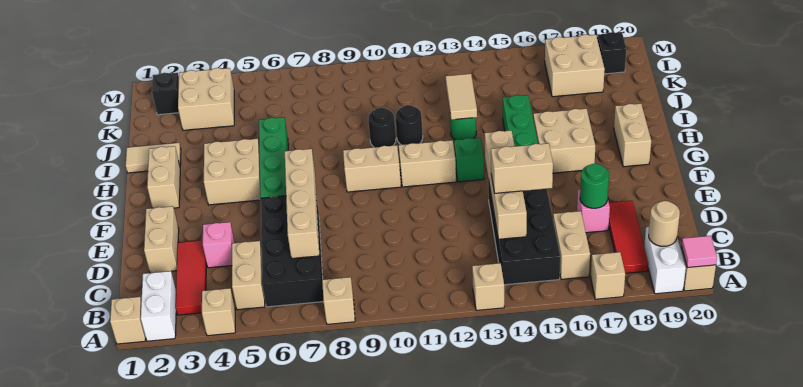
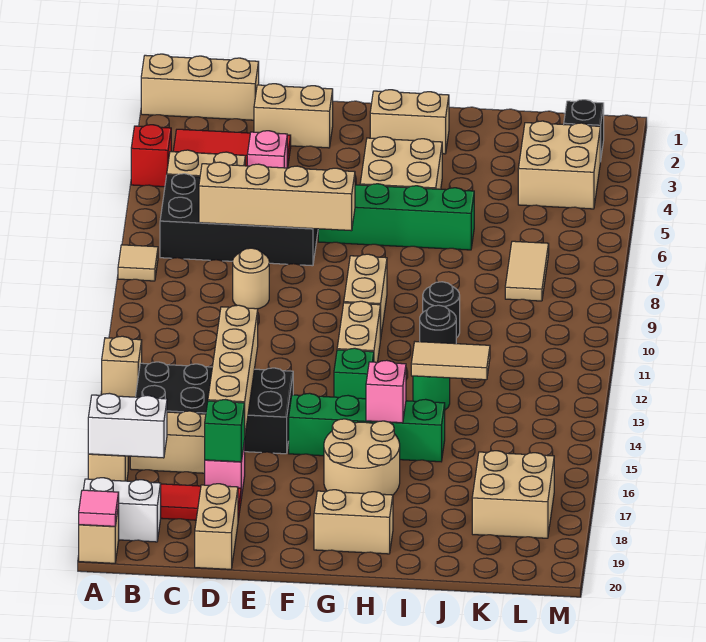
tan 1x1 brick [110,297,146,344] -> tan 1x3 brick [141,54,259,120]
white 1x2 brick [141,271,176,341] -> white 1x2 brick moved to [88,393,167,458]
tan 1x1 brick [202,288,235,336] -> red 1x1 brick [131,125,171,187]
tan 1x1 brick [322,277,355,324] -> tan 1x1 tile [118,245,158,281]
tan 1x1 round brick [649,201,680,246] -> tan 1x1 round brick moved to [233,248,269,309]
tan 1x4 brick [485,130,527,239] -> tan 1x4 brick turned to [208,305,258,433]
tan 1x2 brick [491,143,553,193] -> tan 1x2 brick moved to [195,484,238,569]
green 1x1 round brick [580,164,609,208] -> green 1x1 brick [205,400,245,462]
tan 2x2 brick [533,109,595,173] -> tan 2x2 round brick [324,419,400,495]
none -> pink 1x1 brick [366,360,406,423]
tan 1x2 tile [126,143,181,173] -> tan 1x2 tile moved to [505,241,549,301]
black 1x1 brick [597,32,626,74] -> none

